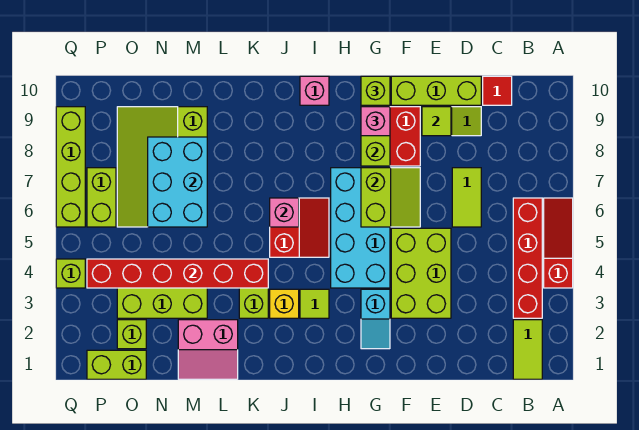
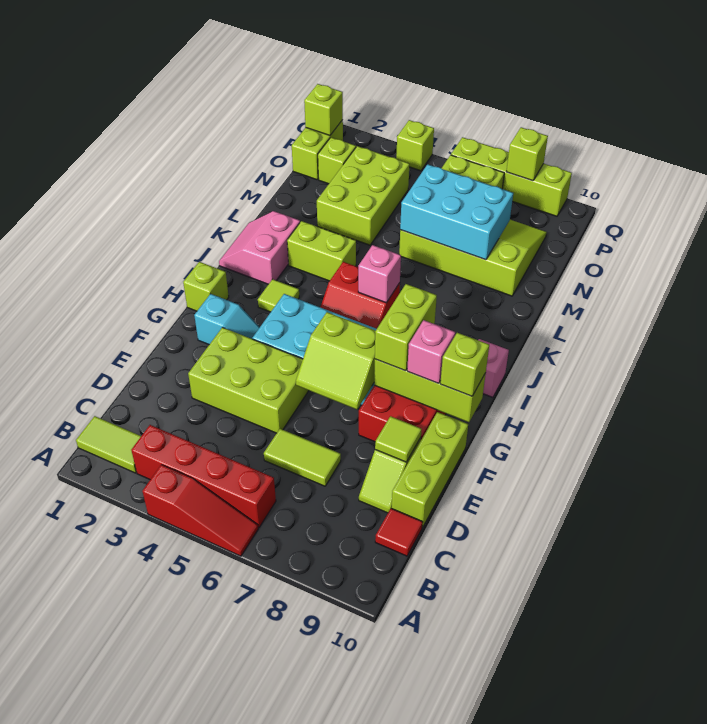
cyan 1x2 slope [361,289,390,349] -> cyan 1x2 slope turned to [194,294,260,345]
none -> lime 1x2 brick [375,284,437,371]
none -> lime 1x1 brick [183,262,229,311]
yellow 1x1 brick [270,289,299,318] -> none
red 1x6 brick [87,259,268,288] -> none
pink 2x2 slope [178,320,238,379] -> pink 2x2 slope moved to [219,211,300,284]
none -> lime 1x1 brick [304,84,343,135]
none -> lime 1x1 brick [506,127,548,181]

